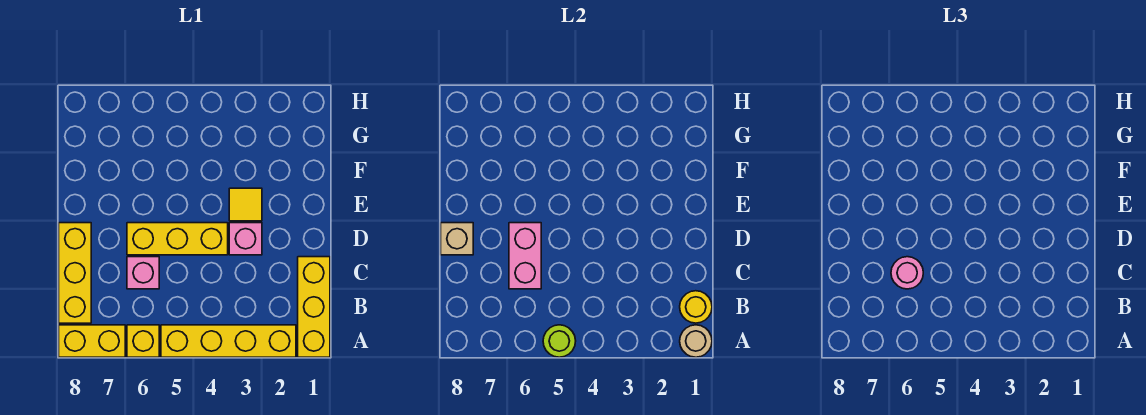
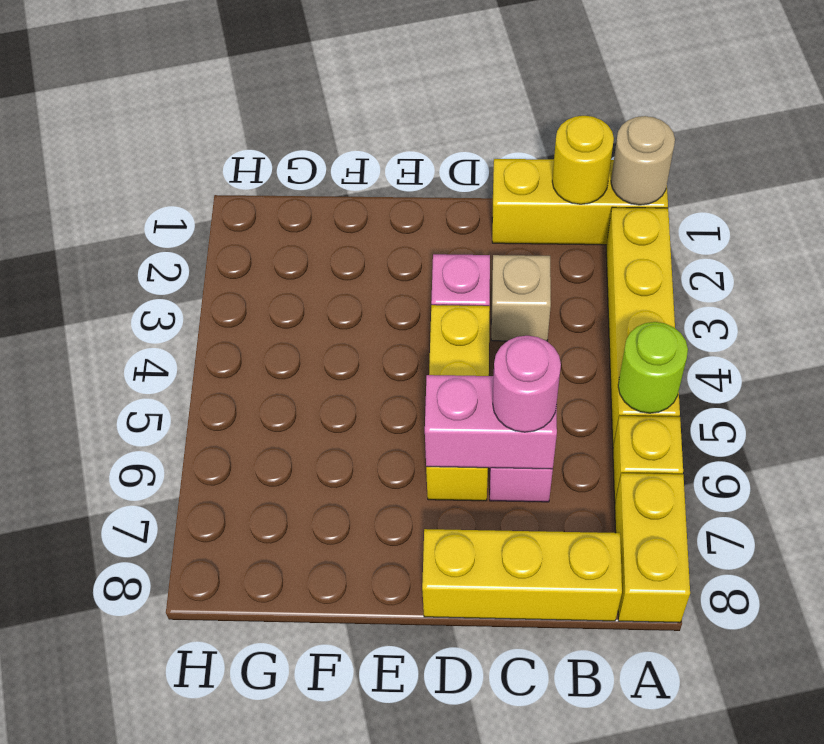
tan 1x1 brick [441,223,473,255] -> tan 1x1 brick moved to [491,255,551,341]
yellow 1x1 tile [229,188,262,221] -> none

